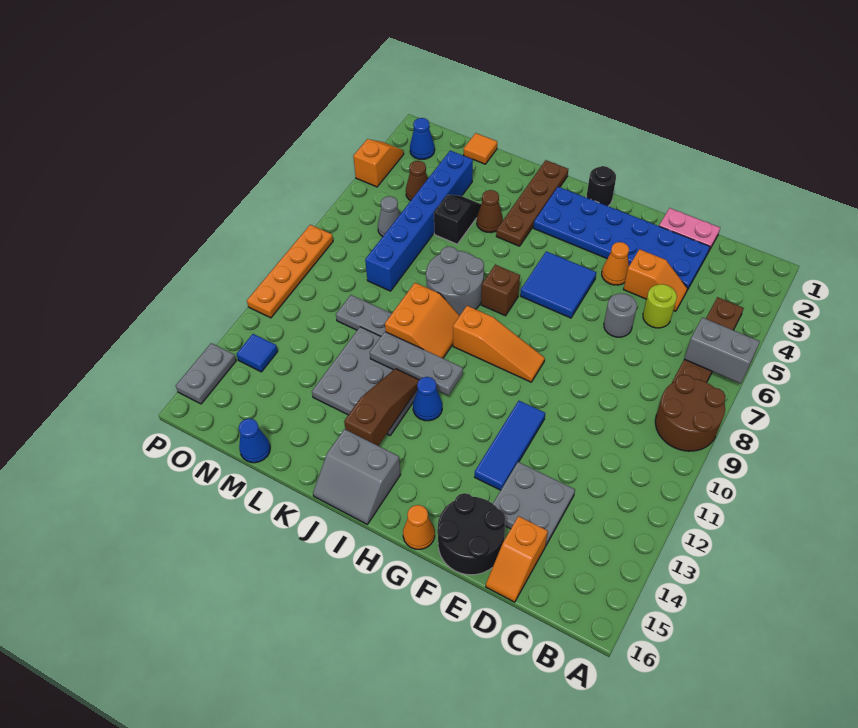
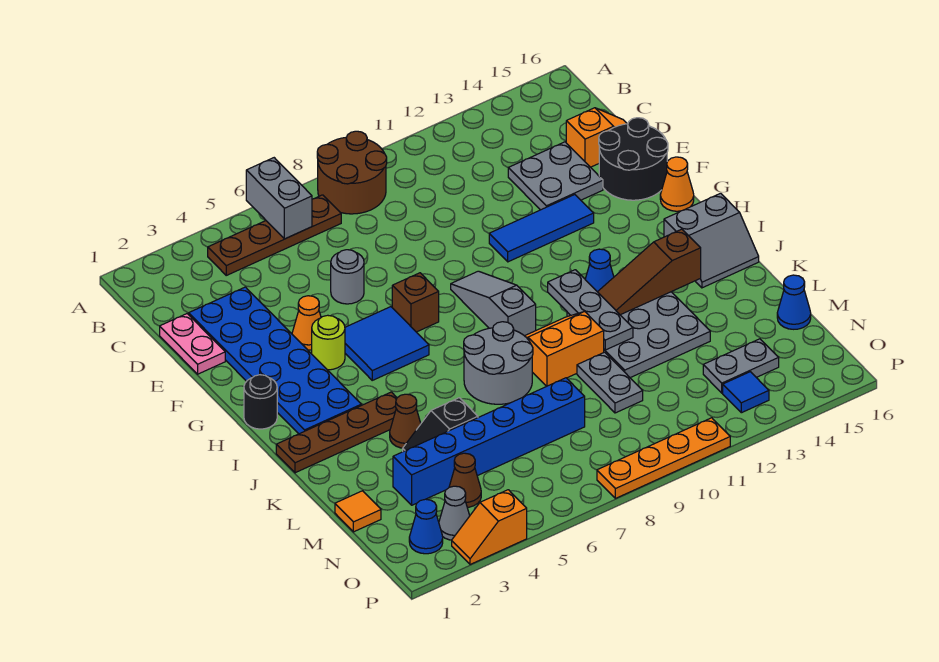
orange 1x2 slope [623,249,688,311] -> none
lime 1x1 round brick [643,284,677,328] -> lime 1x1 round brick moved to [312,315,345,370]
orange 1x3 slope [453,306,545,382] -> grey 1x3 slope [451,271,536,336]
brown 1x1 brick [481,265,520,316] -> brown 1x1 brick moved to [392,273,439,332]
grey 2x2 slope [313,429,400,524] -> grey 2x2 slope turned to [664,193,759,288]
grey 1x1 cone [378,196,400,237] -> grey 1x1 cone moved to [439,486,470,540]
grey 1x2 plate [176,343,236,404] -> grey 1x2 plate moved to [703,339,779,393]

